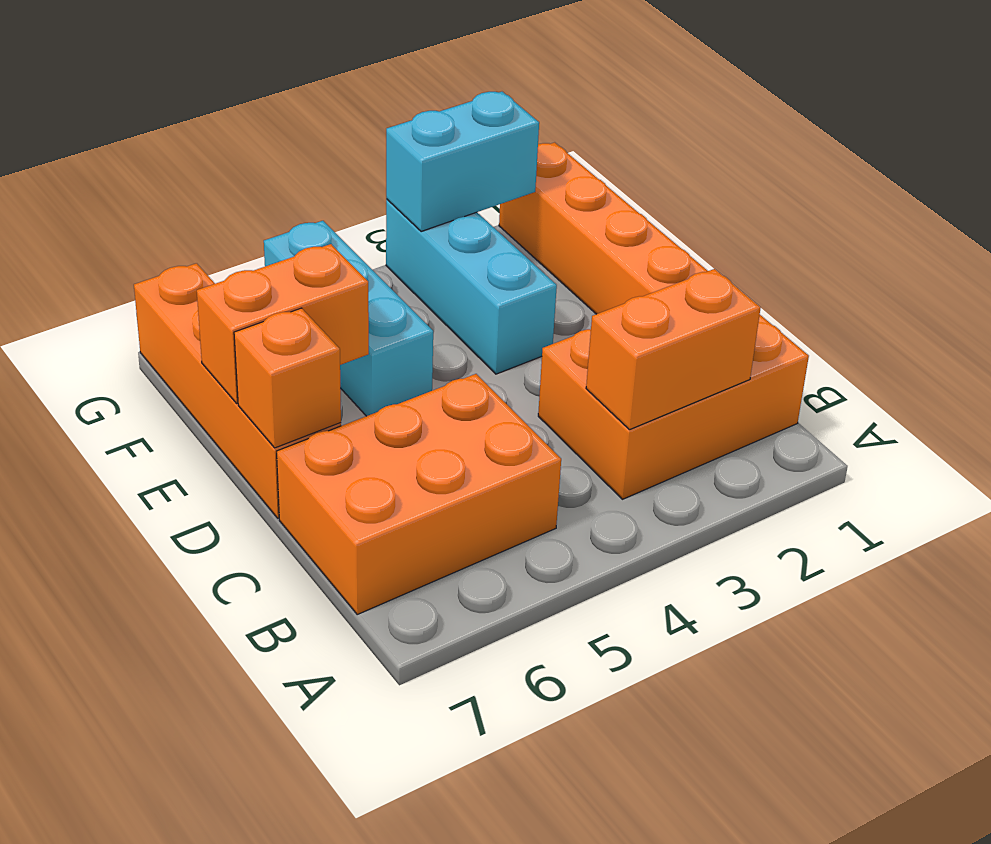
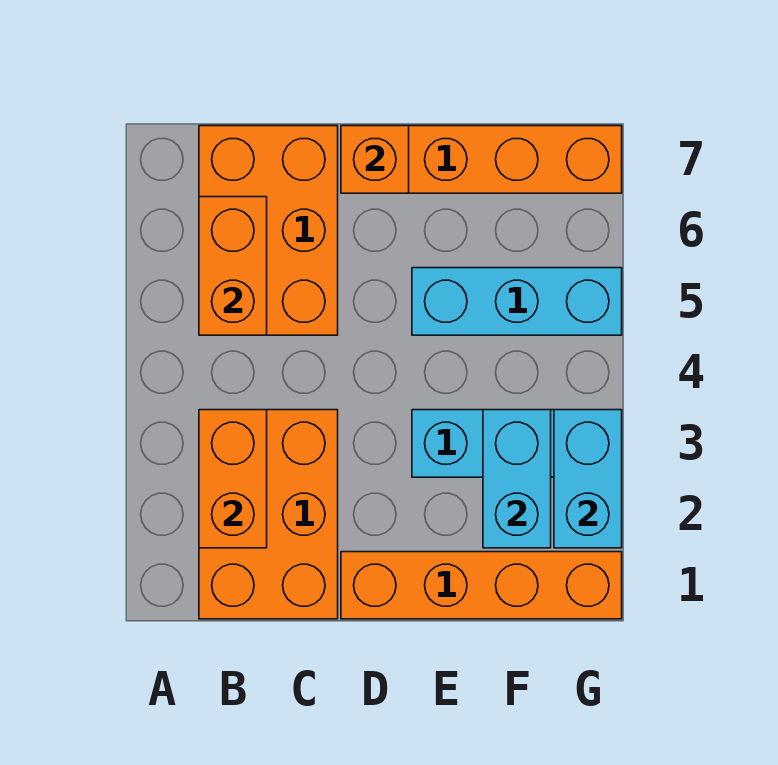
orange 1x2 brick [197,244,369,404] -> orange 1x2 brick moved to [199,197,267,335]
none -> cyan 1x2 brick [483,410,551,548]

